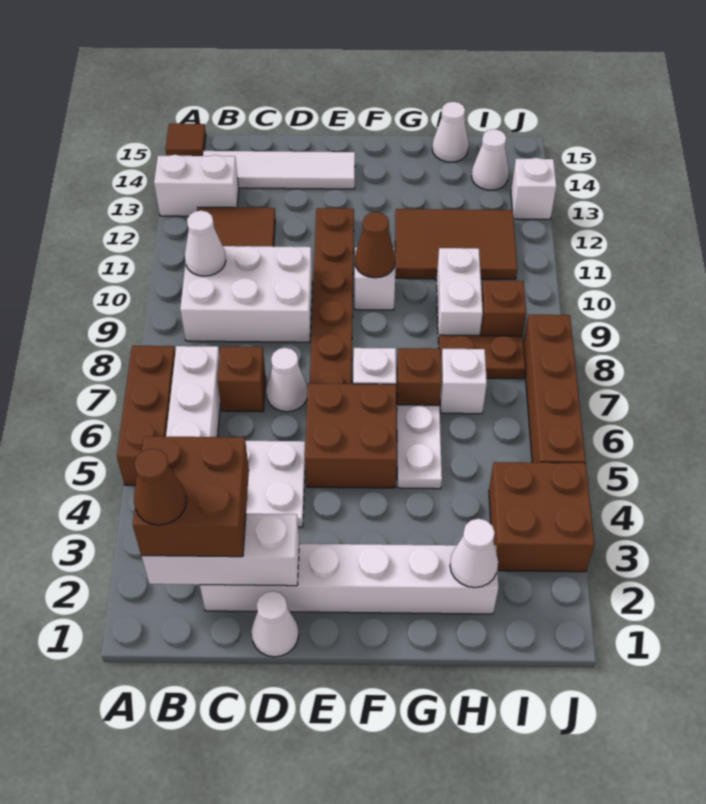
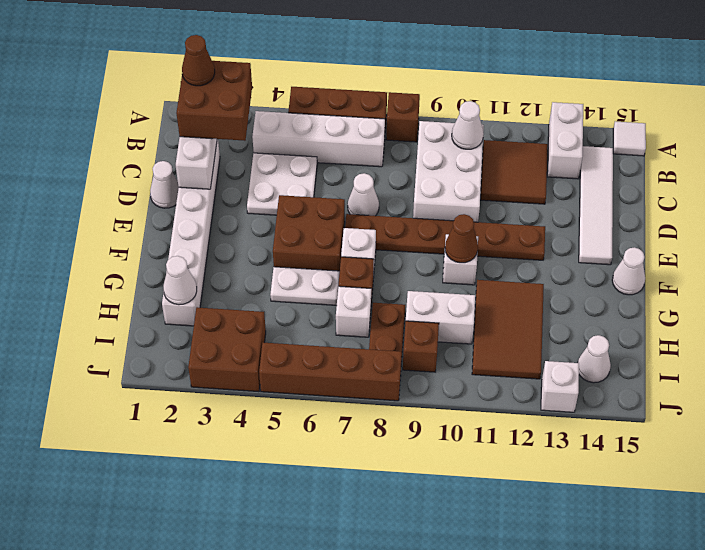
brown 1x1 tile [166,124,206,156] -> white 1x1 tile [613,121,646,156]
brown 1x1 brick [217,346,266,412] -> brown 1x1 brick moved to [386,92,420,142]
white 1x1 cone [432,102,469,162] -> white 1x1 cone moved to [612,247,645,295]

